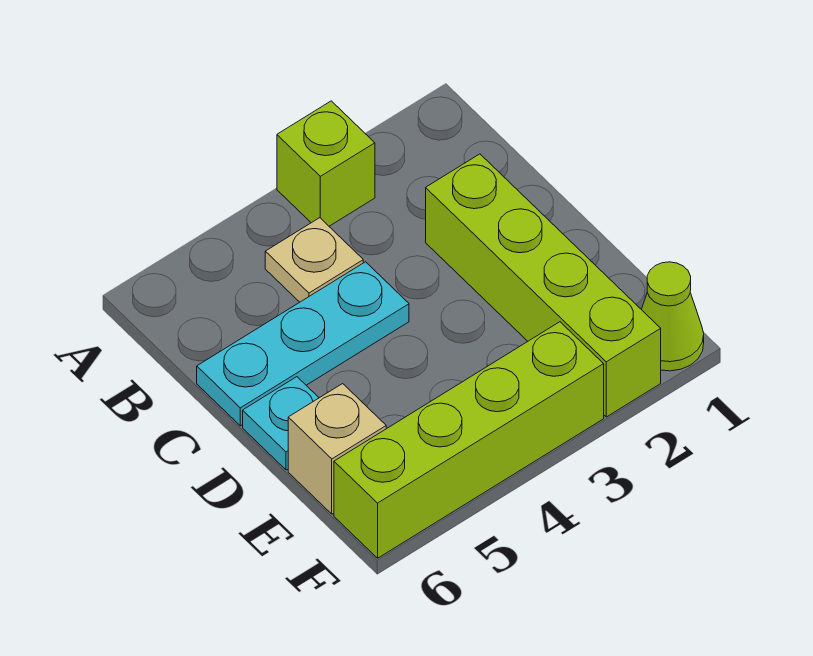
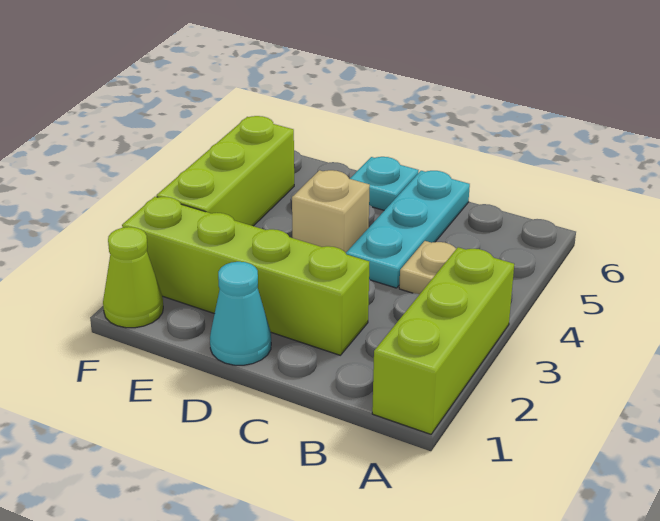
lime 1x1 brick [277,101,375,226] -> lime 1x3 brick [372,247,514,434]
none -> cyan 1x1 cone [210,262,271,365]
tan 1x1 brick [288,384,386,514] -> tan 1x1 brick moved to [292,170,370,253]
lime 1x4 brick [334,322,604,558] -> lime 1x3 brick [157,116,294,226]

